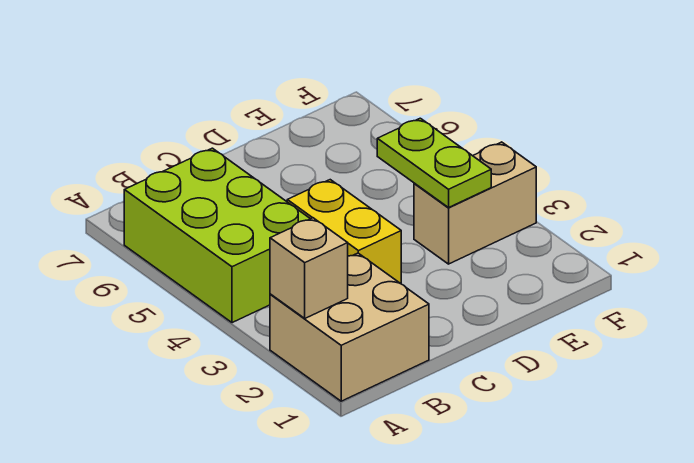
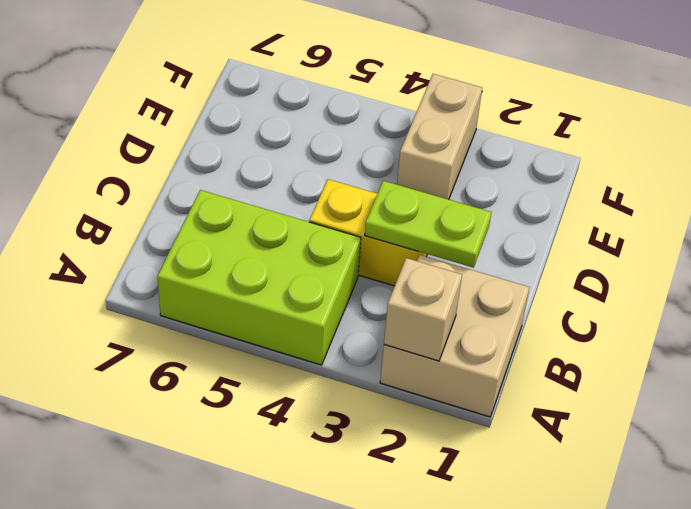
lime 1x2 plate [377,118,491,207] -> lime 1x2 plate moved to [365,181,491,268]

